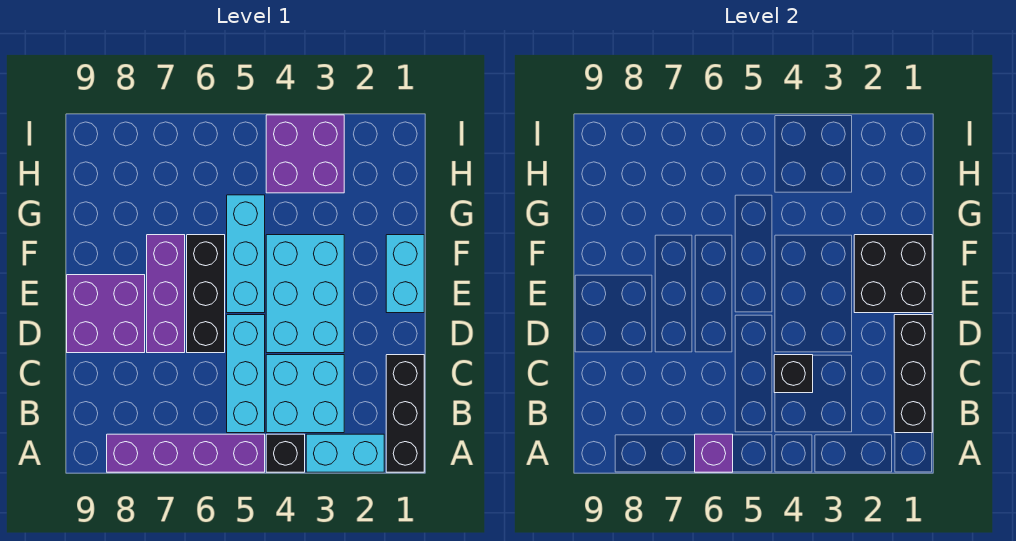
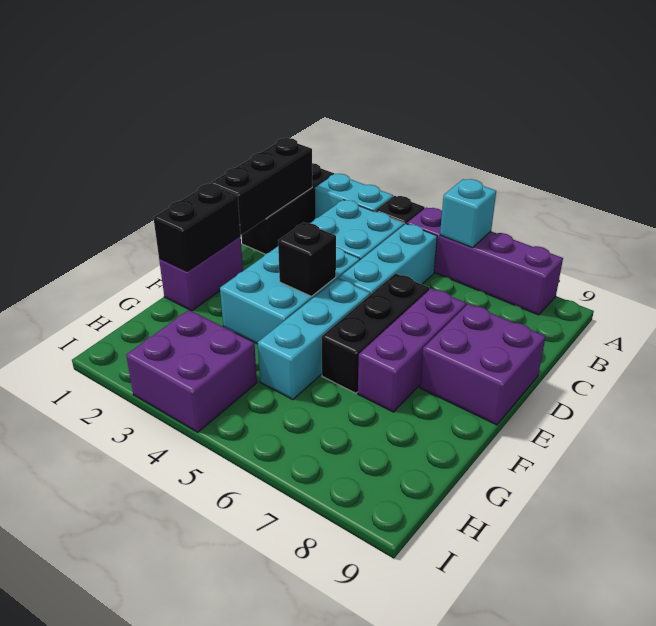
purple 1x1 brick [695,434,733,472] -> cyan 1x1 brick [440,179,496,248]
black 1x1 brick [774,355,813,393] -> black 1x1 brick moved to [278,222,336,296]
cyan 1x2 brick [386,235,424,313] -> purple 1x2 brick [159,236,243,311]
black 2x2 brick [854,235,932,313] -> black 1x2 brick [153,184,241,272]

